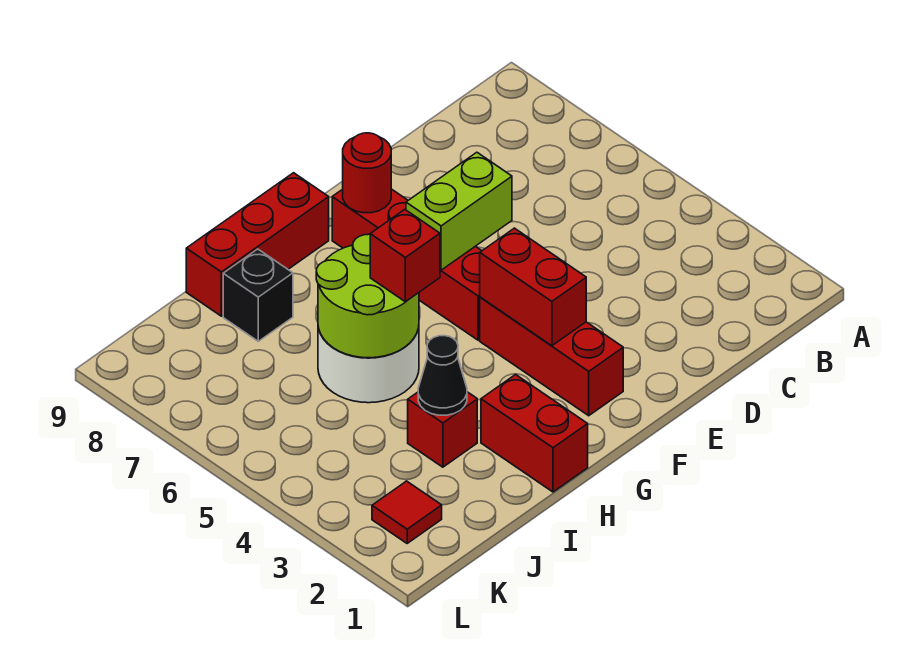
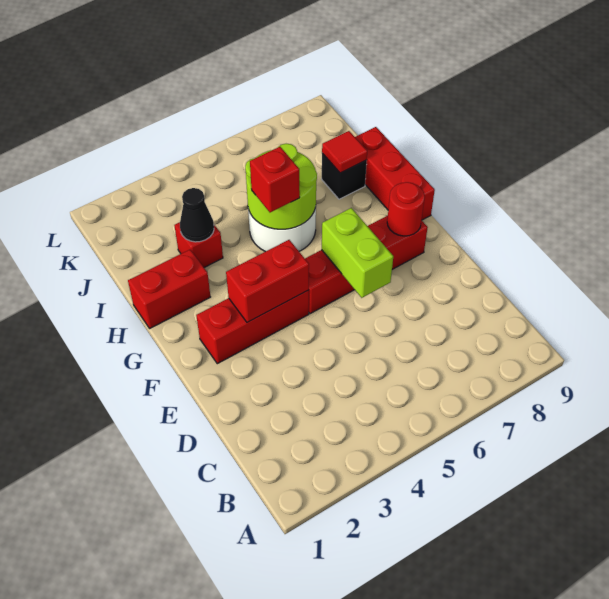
red 1x1 tile [372,481,442,543] -> red 1x1 tile moved to [322,131,367,173]

